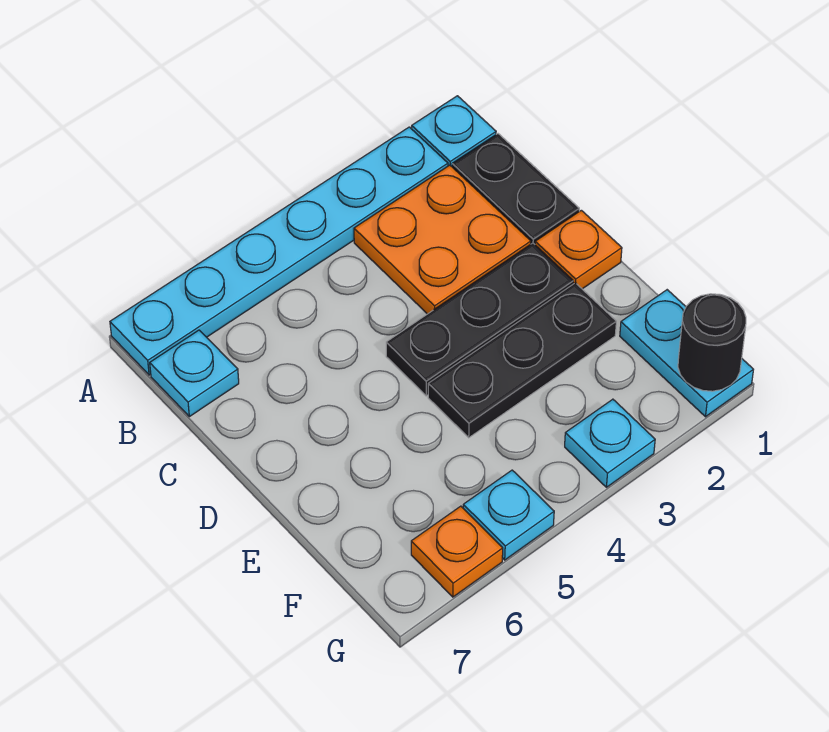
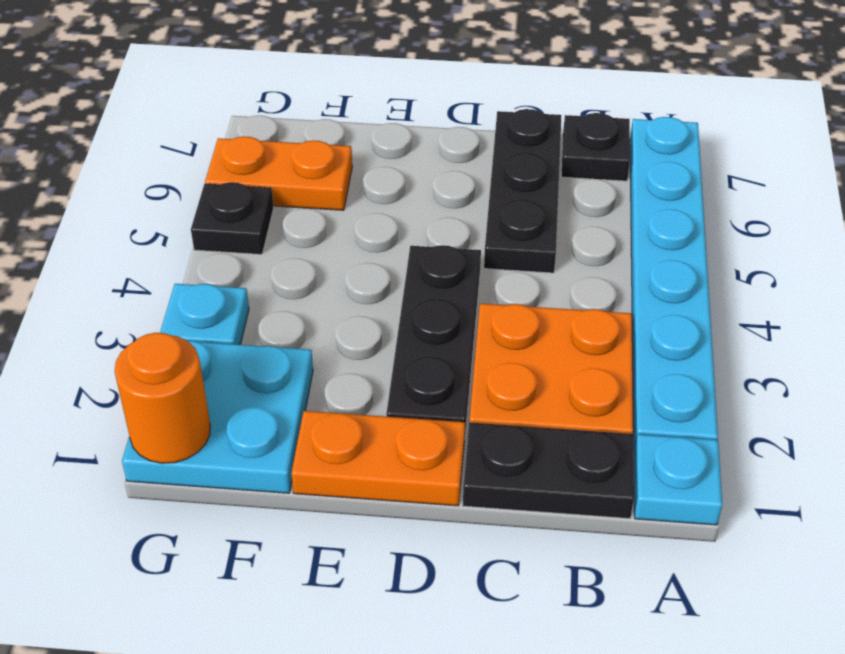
cyan 1x1 plate [150,330,239,417] -> black 1x1 plate [561,113,630,181]
orange 1x1 plate [535,210,622,289] -> orange 1x2 plate [291,411,465,506]
black 1x3 plate [428,283,616,438] -> black 1x3 plate moved to [484,109,562,273]
cyan 1x2 plate [620,290,753,417] -> cyan 2x2 plate [122,341,313,493]
black 1x1 round brick [678,294,746,391] -> orange 1x1 round brick [115,333,210,463]
cyan 1x1 plate [463,470,554,560] -> black 1x1 plate [191,182,274,254]
orange 1x1 plate [411,506,503,597] -> orange 1x2 plate [205,136,352,210]

